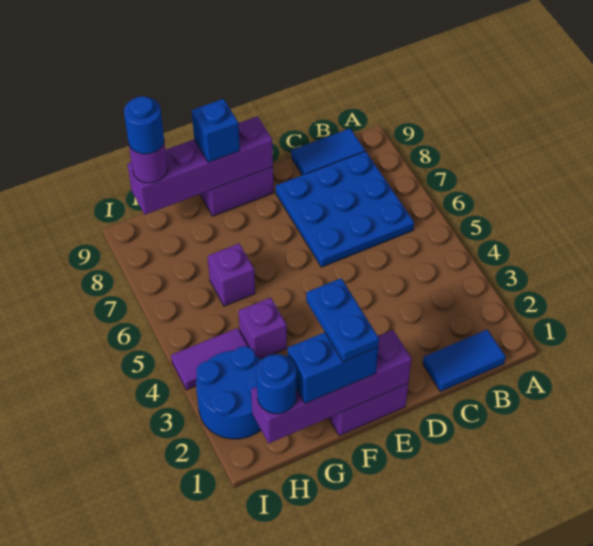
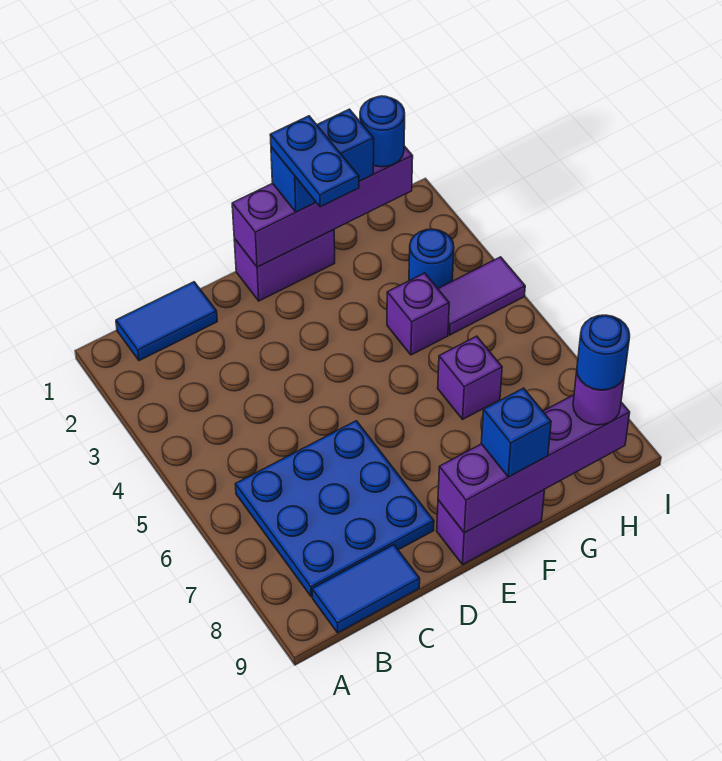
blue 2x2 round brick [196,346,261,439] -> blue 1x1 round brick [409,229,454,288]

